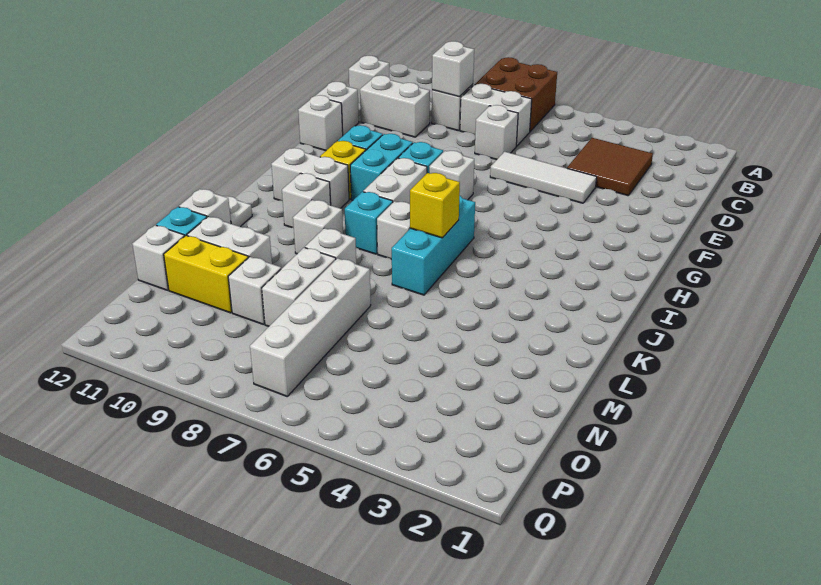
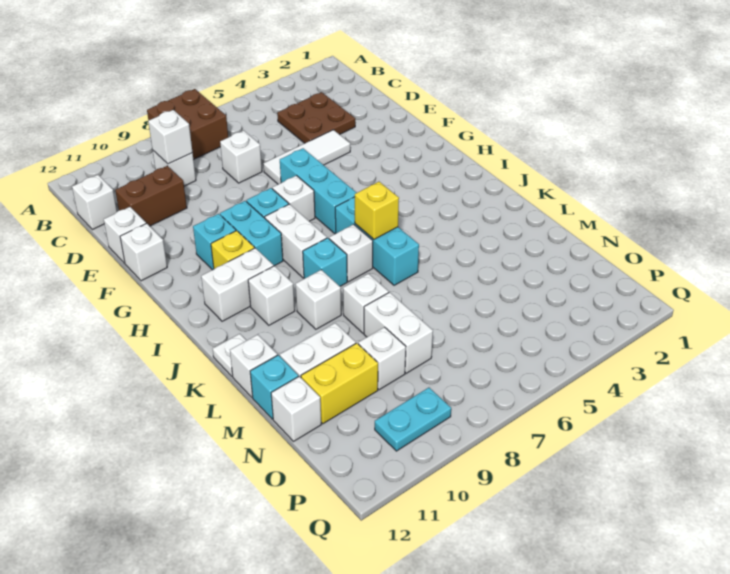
brown 2x2 tile [567,138,653,196] -> brown 2x2 plate [277,92,355,143]
white 1x2 brick [460,84,532,146] -> none
white 1x2 brick [360,75,430,137] -> brown 1x2 brick [115,166,187,226]
none -> cyan 1x3 brick [280,148,357,234]
white 1x4 brick [250,258,371,396] -> none
none -> cyan 1x2 plate [375,388,451,451]

